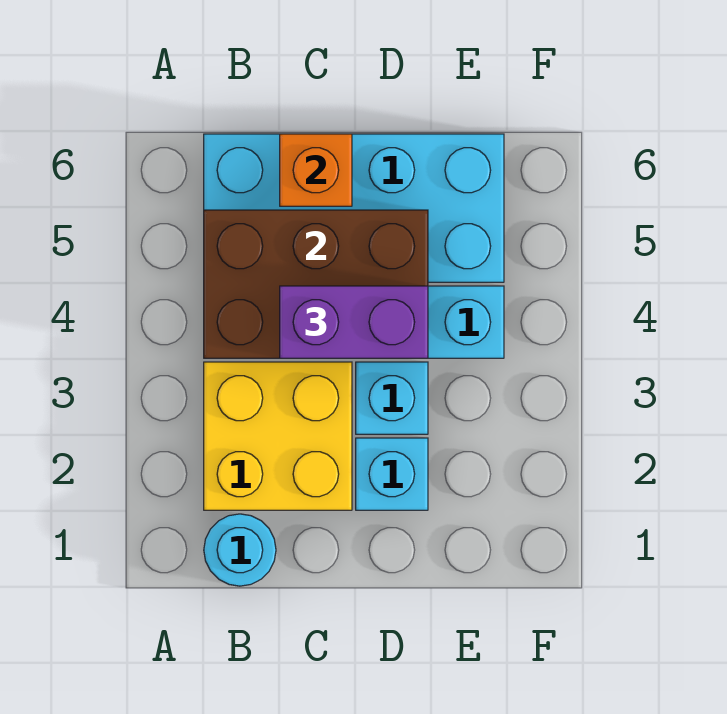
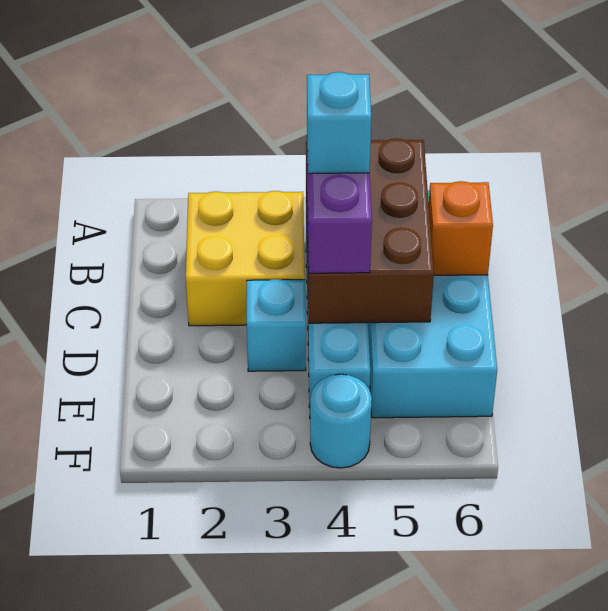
cyan 1x1 round brick [204,514,276,586] -> cyan 1x1 round brick moved to [310,374,372,468]
cyan 1x1 brick [356,438,428,510] -> cyan 1x1 brick moved to [307,72,371,174]

